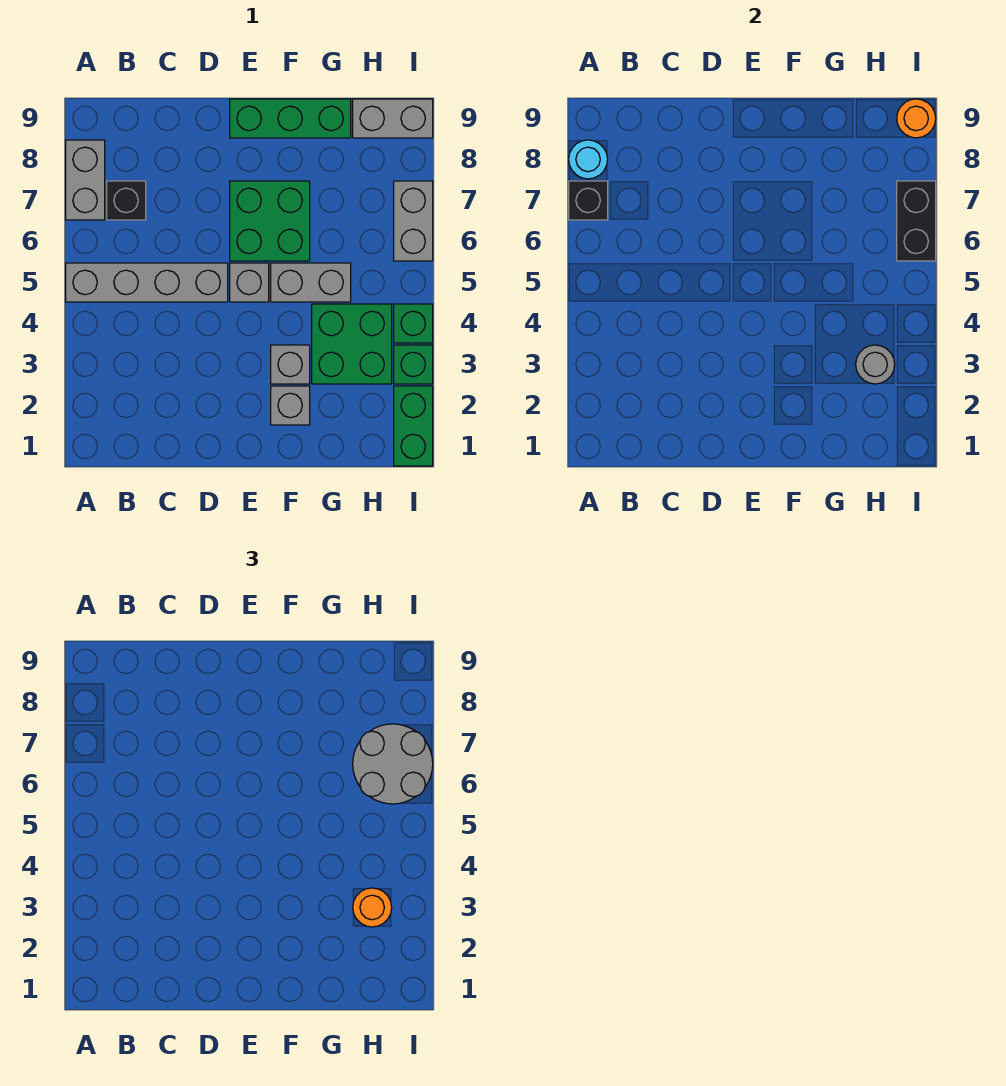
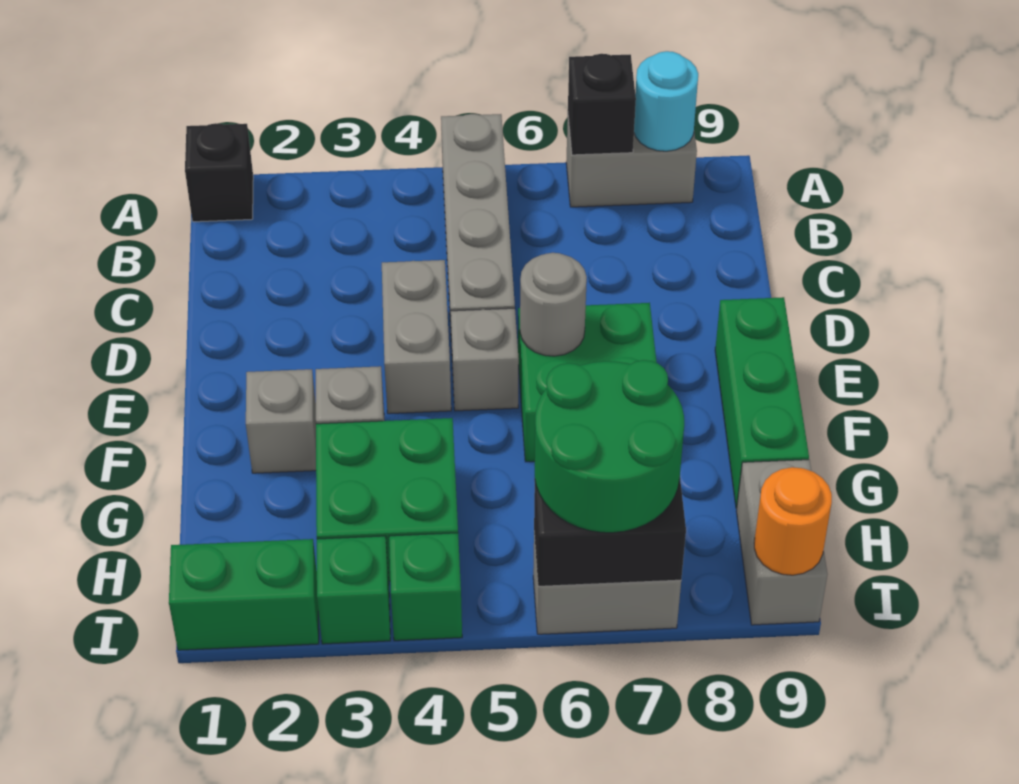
black 1x1 brick [107,181,146,220] -> black 1x1 brick moved to [185,123,253,222]
grey 1x2 brick [271,263,351,302] -> grey 1x2 brick moved to [382,260,451,414]
grey 1x1 round brick [856,345,895,384] -> grey 1x1 round brick moved to [520,253,587,356]
orange 1x1 round brick [353,888,392,927] -> none
grey 2x2 round brick [353,724,433,804] -> green 2x2 round brick [535,360,684,533]

